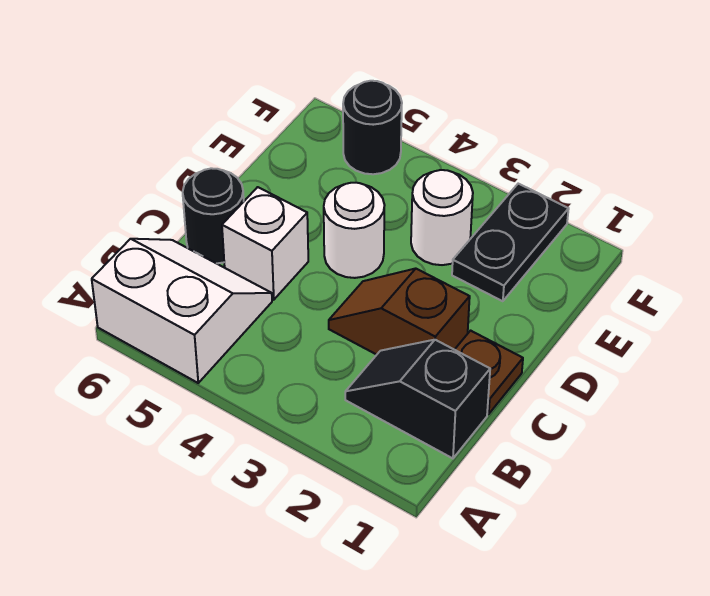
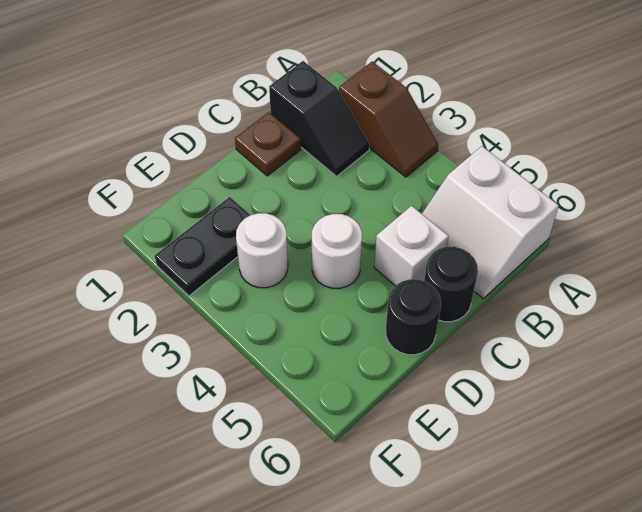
brown 1x2 slope [329,269,470,355] -> brown 1x2 slope moved to [339,62,438,177]
black 1x1 round brick [343,81,402,174] -> black 1x1 round brick moved to [386,279,441,355]

